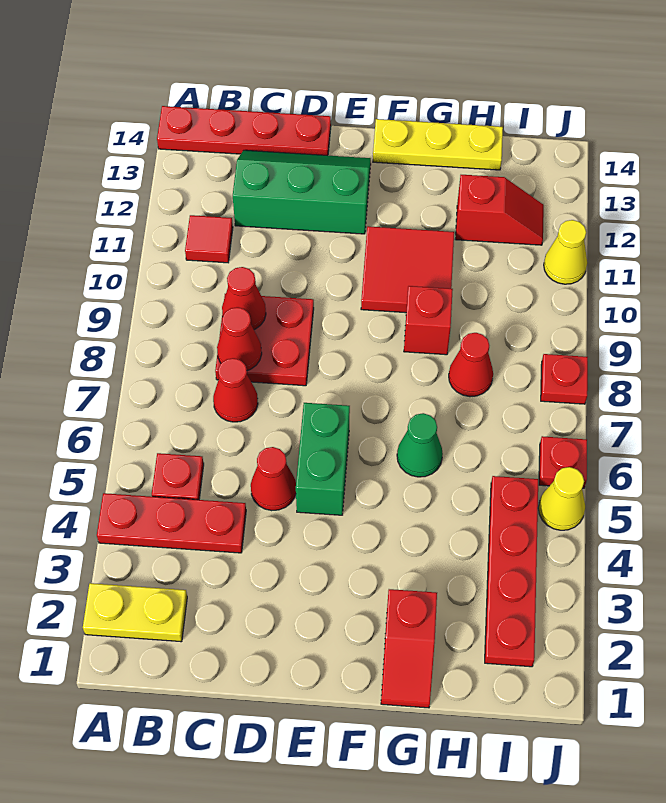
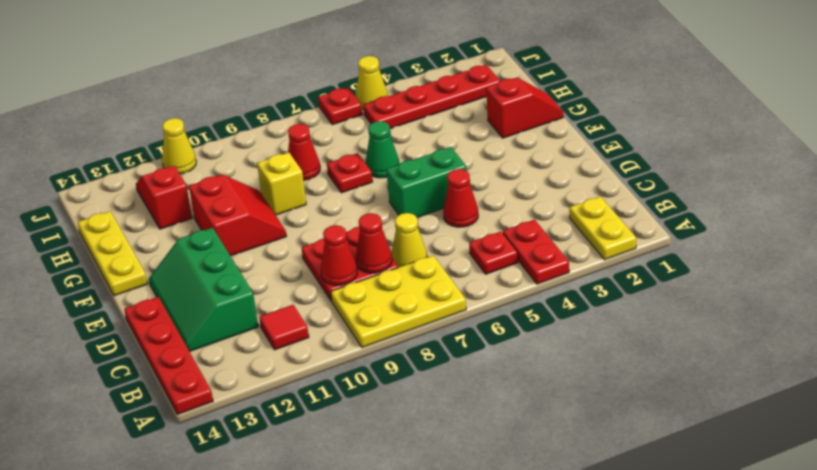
red 1x3 plate [97,493,246,553] -> red 1x2 plate [503,220,569,284]
none -> yellow 2x3 plate [331,256,466,348]
red 1x1 cone [213,358,258,422] -> yellow 1x1 cone [392,213,427,267]
red 2x2 tile [361,226,454,313] -> red 2x2 slope [189,175,286,256]
red 1x1 brick [404,286,453,355] -> yellow 1x1 brick [257,152,306,215]
red 1x1 plate [541,354,588,404] -> red 1x1 plate moved to [327,153,373,193]

